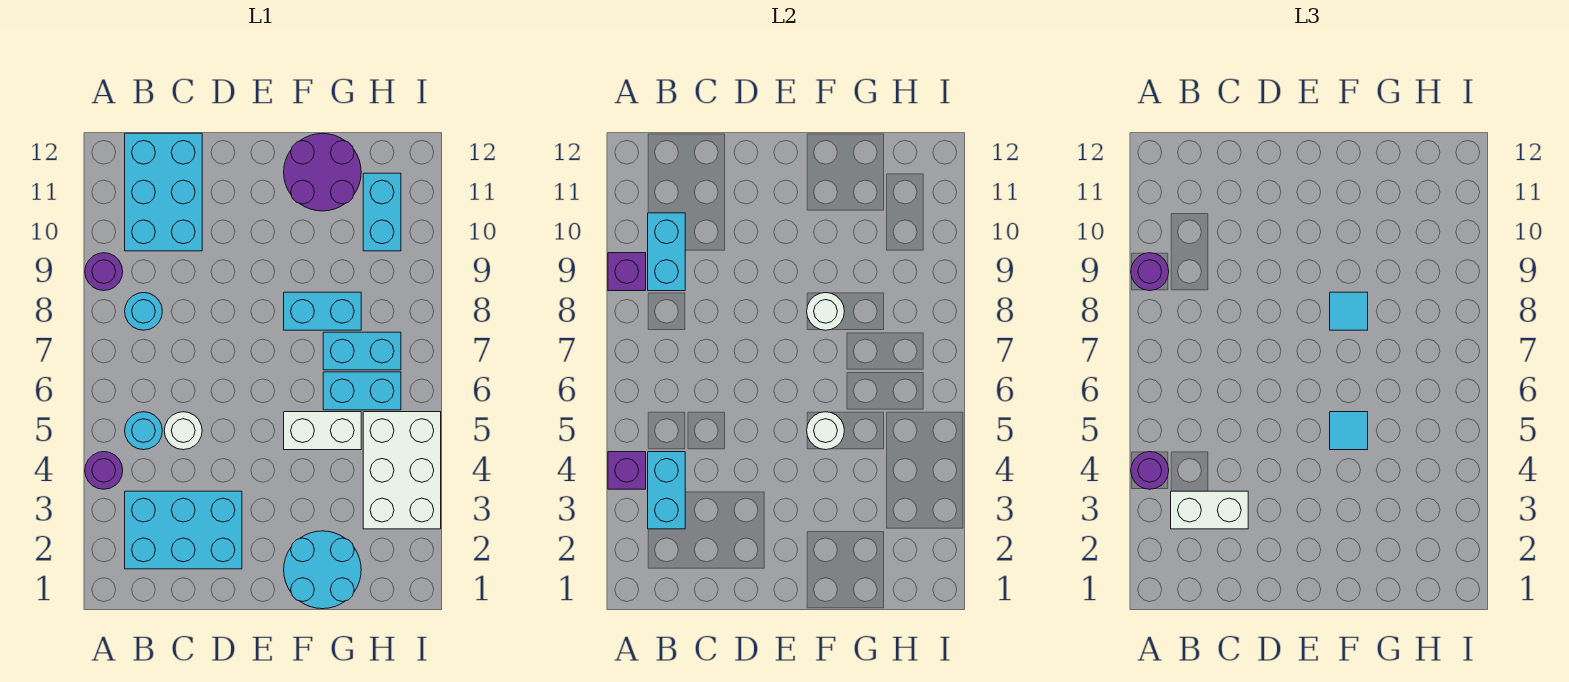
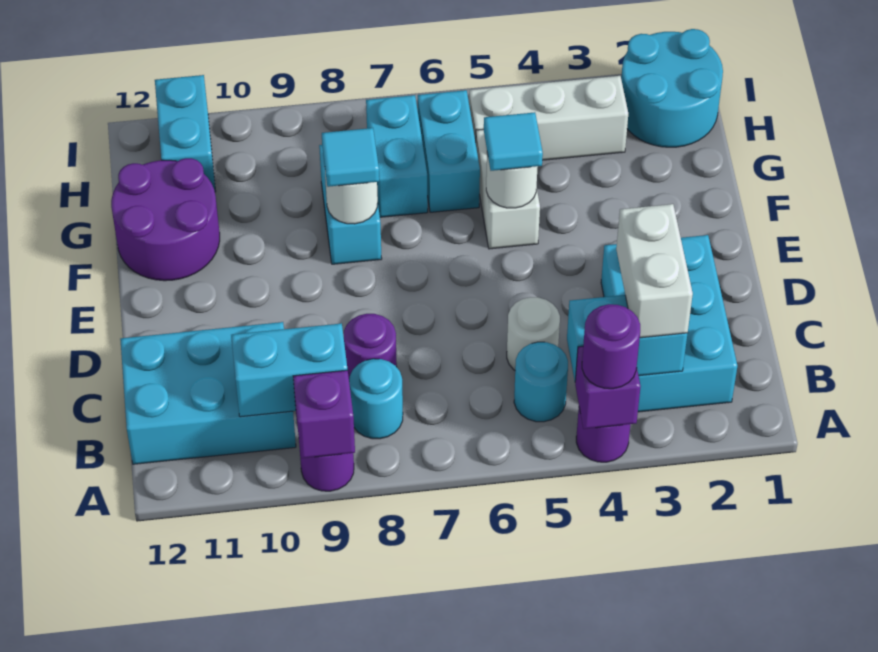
purple 1x1 round brick [1131,253,1169,291] -> purple 1x1 round brick moved to [344,314,397,378]
cyan 2x2 round brick [284,531,361,609] -> cyan 2x2 round brick moved to [621,29,723,147]
white 2x3 brick [363,412,441,529] -> white 1x3 brick [469,76,628,160]
cyan 1x2 brick [363,173,401,251] -> cyan 1x2 brick turned to [155,75,216,192]

